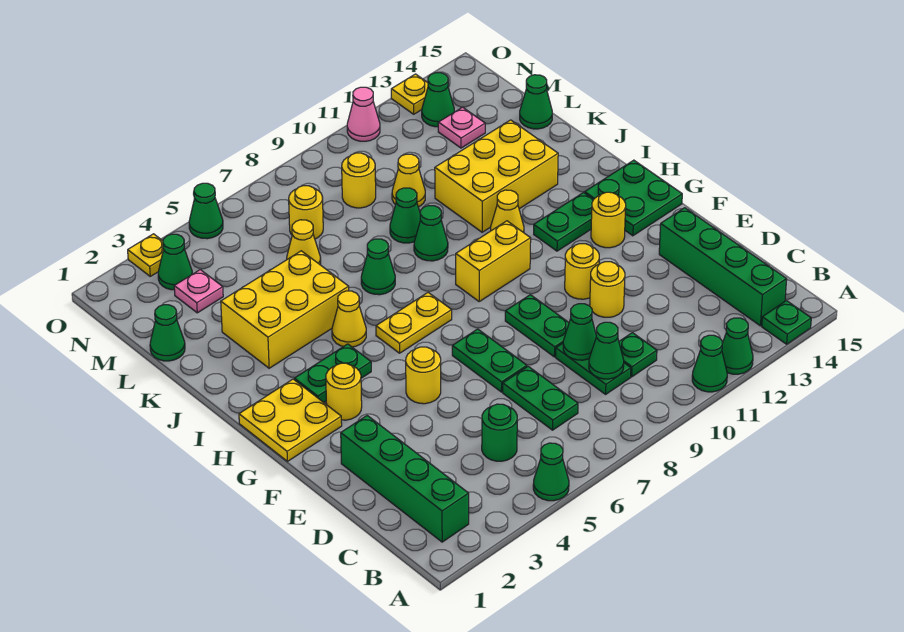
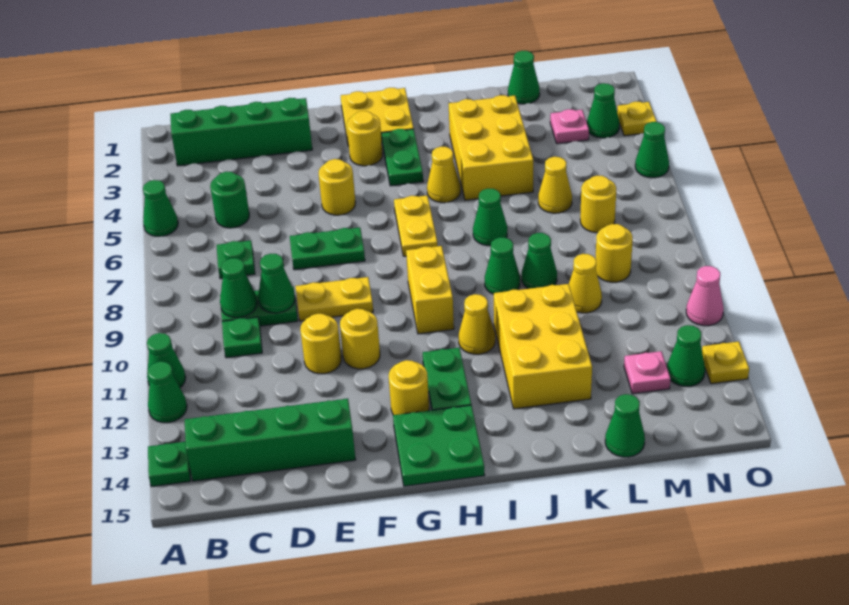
green 1x2 plate [503,366,578,430] -> green 1x1 plate [217,241,255,279]
green 1x2 plate [505,295,569,357] -> yellow 1x2 plate [295,277,373,321]

